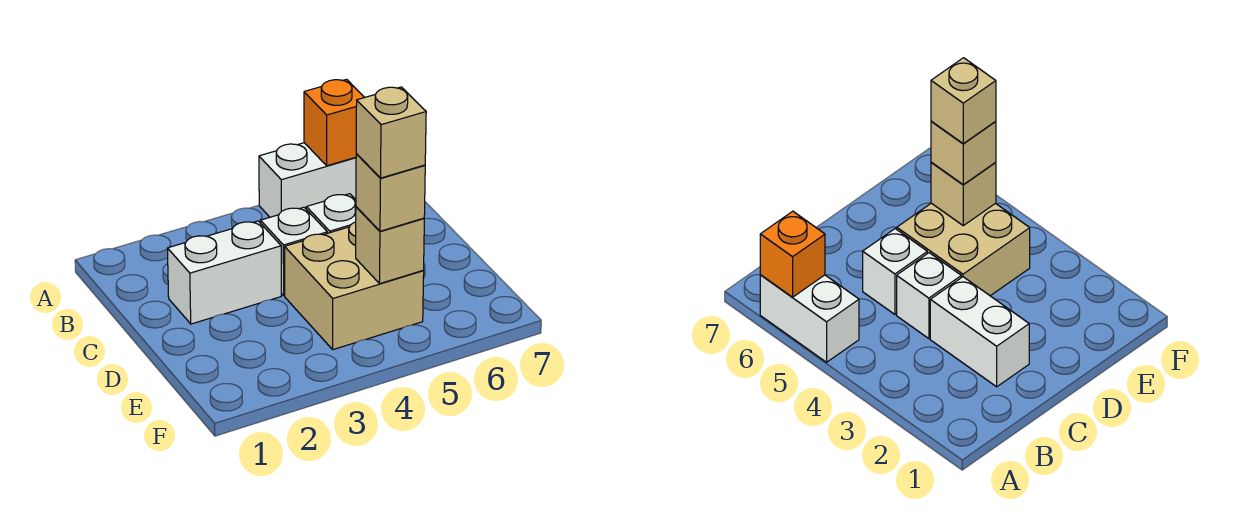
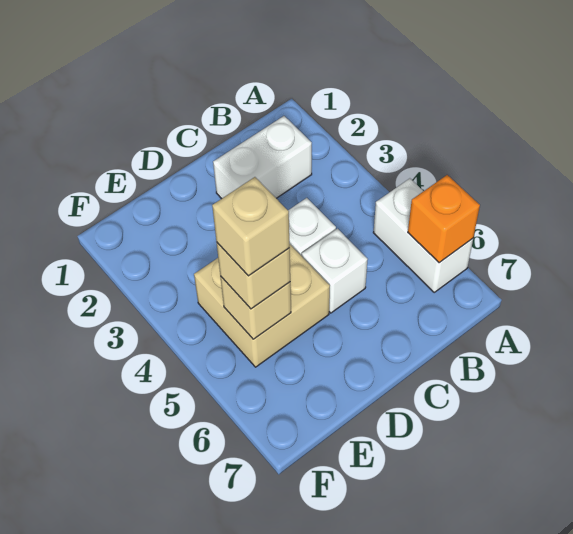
white 1x2 brick [167,221,281,324] -> white 1x2 brick turned to [213,116,312,199]

